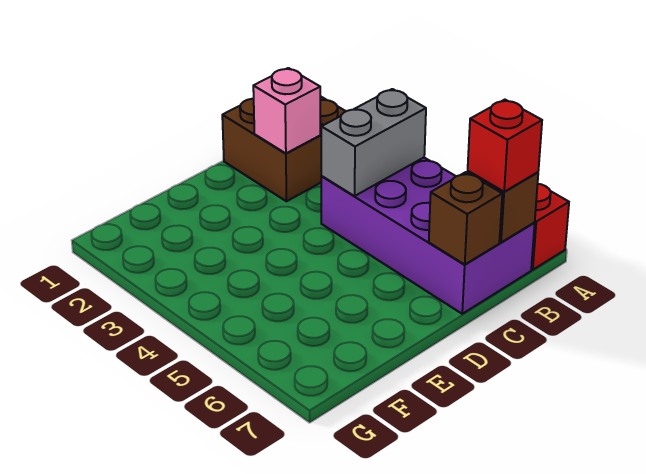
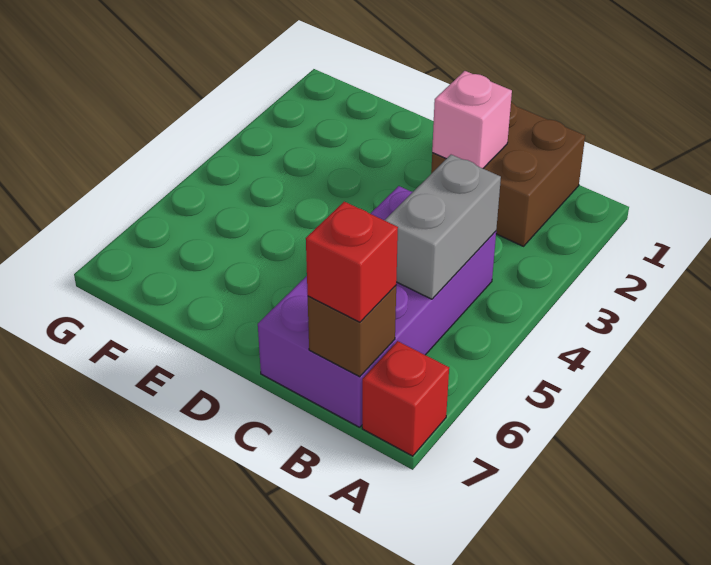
grey 1x2 brick [321,89,426,196] -> grey 1x2 brick turned to [384,155,501,299]
brown 1x1 brick [429,172,502,264] -> none

